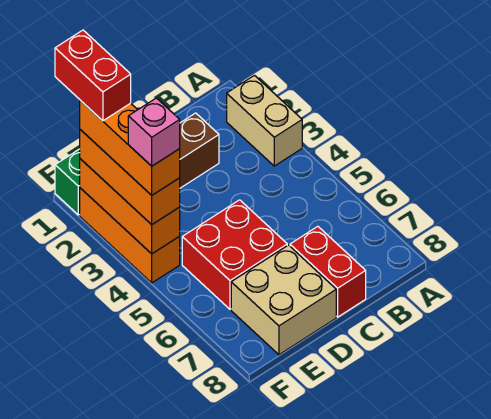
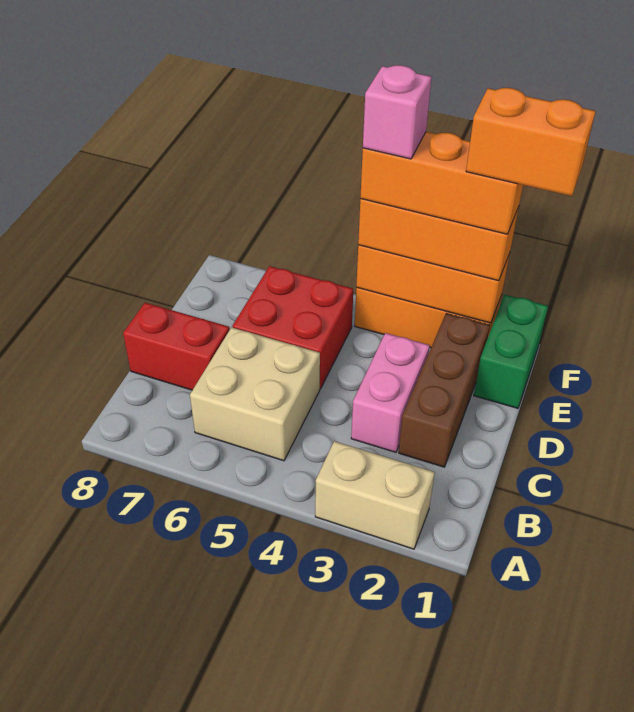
none -> pink 1x2 brick [351,333,430,452]
tan 2x2 brick [231,245,336,355] -> tan 2x2 brick moved to [190,327,320,461]
red 1x2 brick [55,30,131,121] -> orange 1x2 brick [466,88,596,196]

